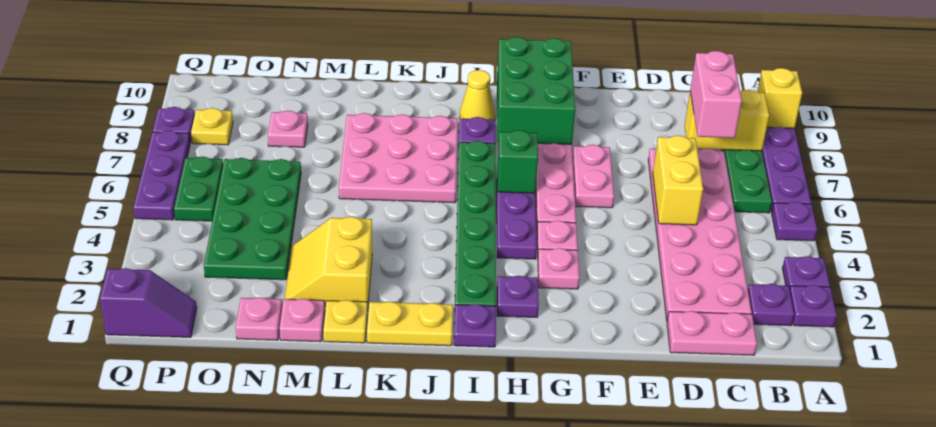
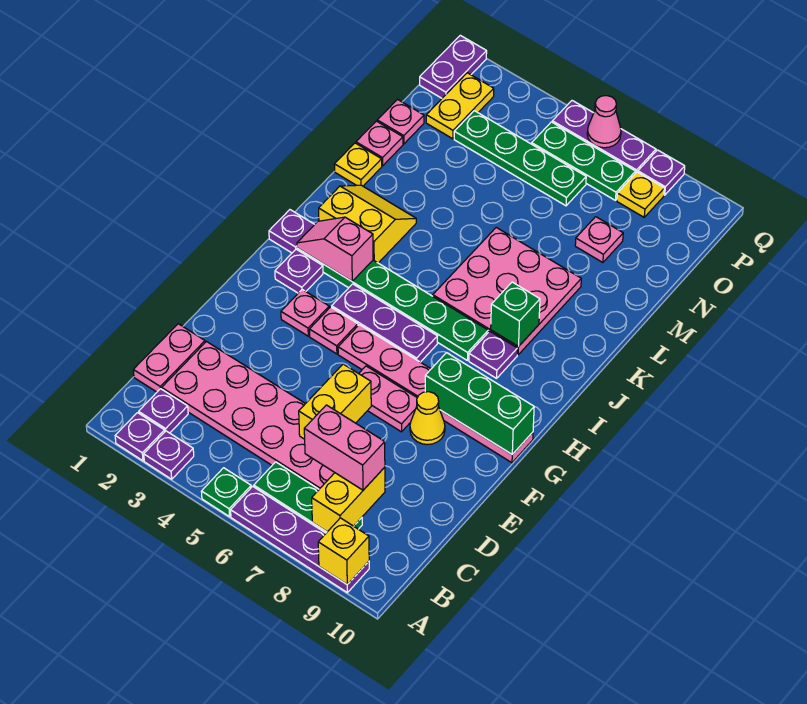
purple 1x1 plate [772,202,817,241] -> green 1x1 plate [201,468,251,517]
yellow 1x2 brick [653,135,703,225] -> yellow 1x2 brick turned to [299,364,371,439]
green 2x3 brick [497,37,575,144] -> green 1x3 brick [425,353,534,454]
green 1x1 brick [497,130,538,193] -> green 1x1 brick moved to [491,282,540,347]
none -> pink 1x2 slope [297,217,373,281]
yellow 1x1 cone [460,70,495,120] -> yellow 1x1 cone moved to [410,392,445,445]
yellow 1x2 plate [367,301,453,346] -> yellow 1x2 plate moved to [426,73,494,139]
yellow 2x2 slope [285,217,372,312] -> yellow 2x2 slope moved to [319,185,416,263]
green 2x4 plate [204,158,301,280] -> green 1x4 plate [454,111,586,206]
purple 1x2 slope [100,268,197,337] -> purple 1x2 plate [420,35,487,98]
green 1x2 plate [174,156,223,221] -> green 1x3 plate [532,122,636,200]
none -> pink 1x1 cone [587,96,621,148]

